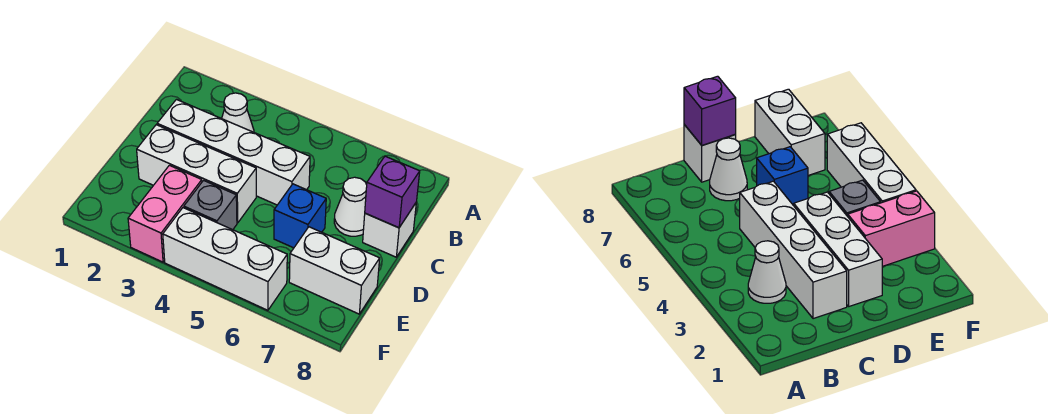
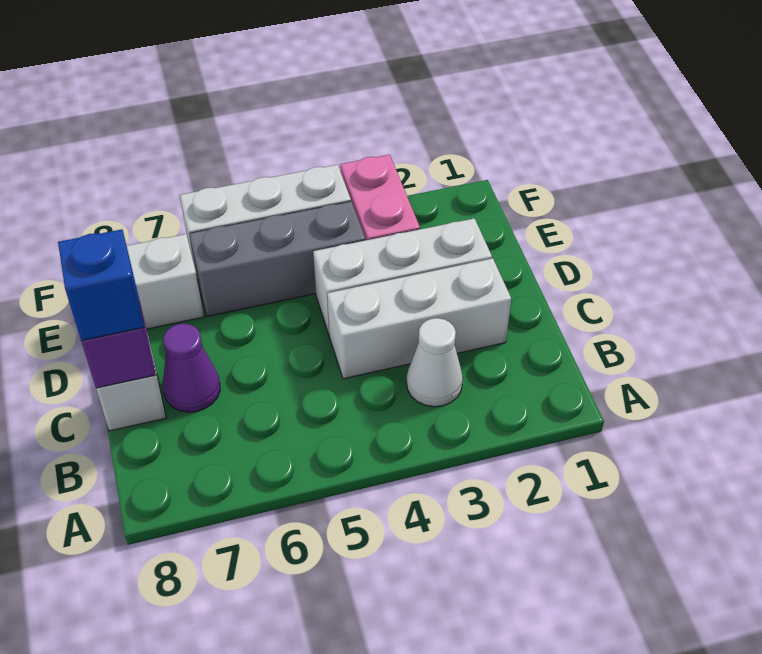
white 1x4 brick [157,100,310,205] -> white 1x3 brick [327,258,511,379]
white 1x1 cone [334,177,367,236] -> purple 1x1 cone [163,324,220,412]
blue 1x1 brick [274,184,326,248] -> blue 1x1 brick moved to [58,229,144,341]
grey 1x1 brick [184,180,237,230] -> grey 1x3 brick [189,202,365,316]

